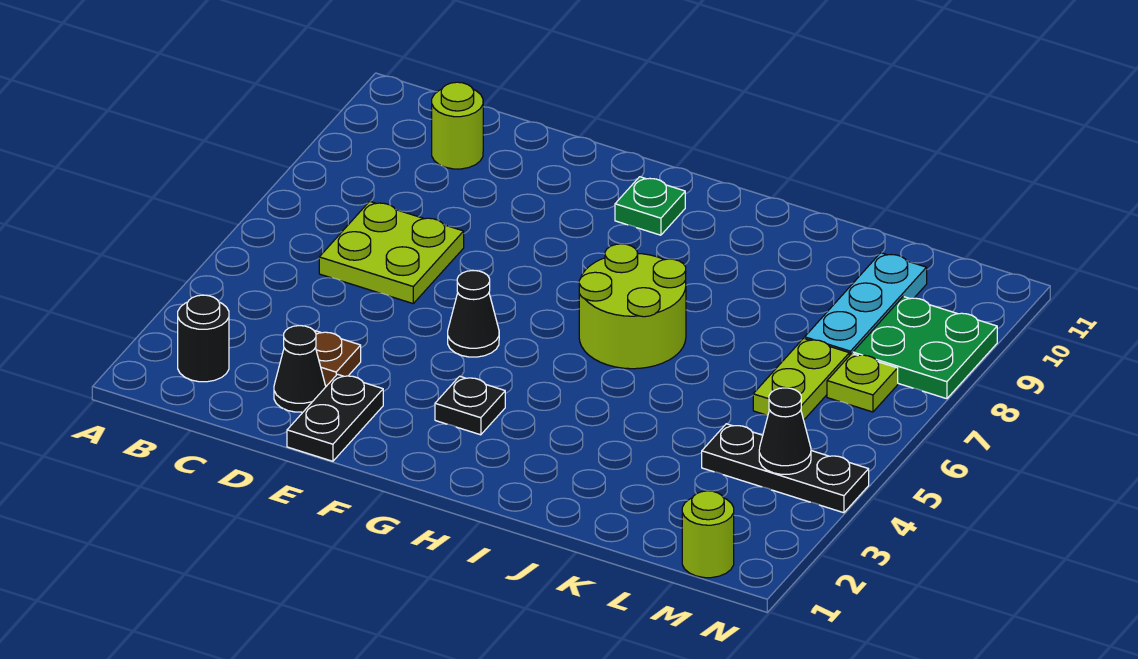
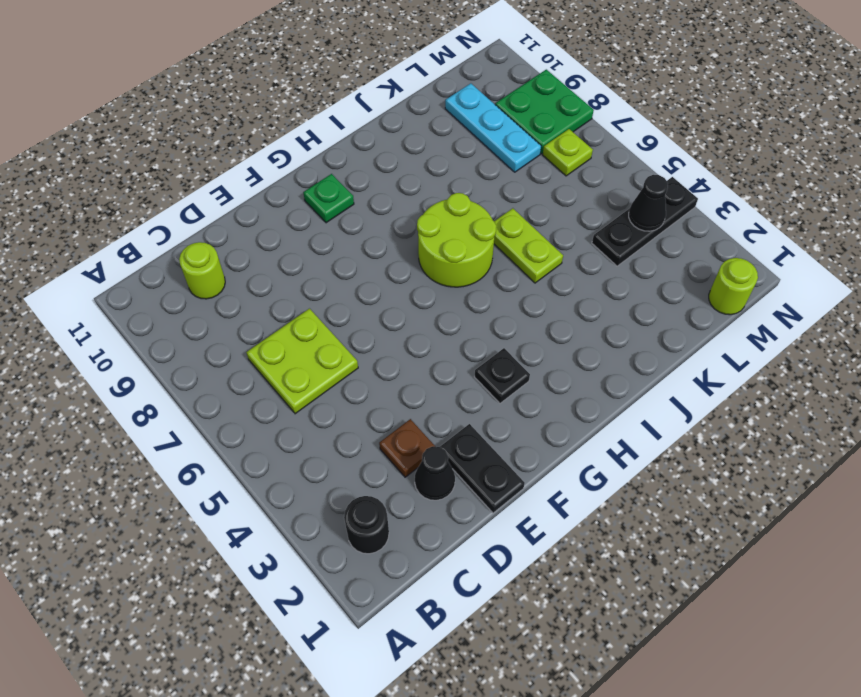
black 1x1 cone [448,271,499,357] -> none
lime 1x2 plate [753,338,849,420] -> lime 1x2 plate moved to [494,208,563,283]

